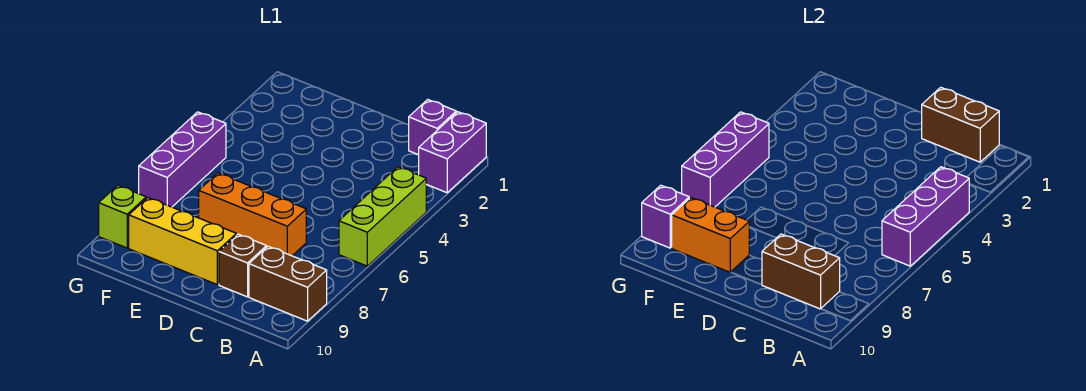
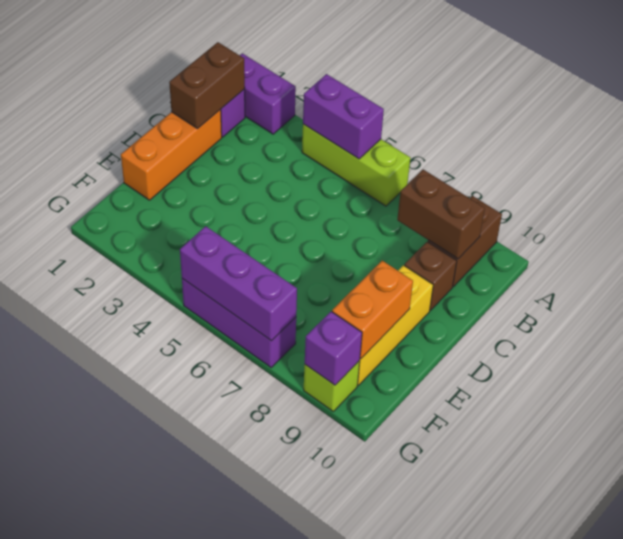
purple 1x3 brick [882,167,969,266] -> purple 1x2 brick [303,74,384,159]
brown 1x2 brick [762,234,840,309] -> brown 1x2 brick turned to [397,170,485,259]
orange 1x3 brick [199,173,306,256] -> orange 1x3 brick moved to [121,110,222,200]

